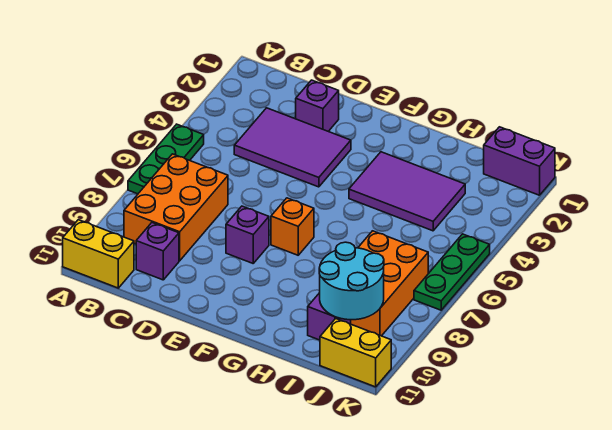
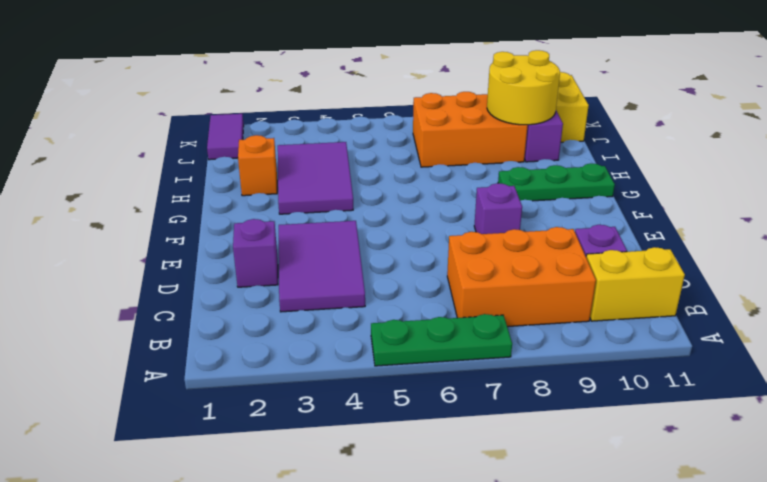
yellow 1x2 brick [63,220,134,288] -> yellow 1x2 brick turned to [586,247,685,321]
orange 1x1 brick [271,198,314,255] -> orange 1x1 brick moved to [238,135,277,196]
cyan 2x2 round brick [319,242,384,320] -> yellow 2x2 round brick [487,50,560,125]
purple 1x2 brick [484,127,555,195] -> purple 1x2 tile [207,114,244,160]
green 1x3 plate [414,234,490,310] -> green 1x3 plate moved to [498,163,615,201]

